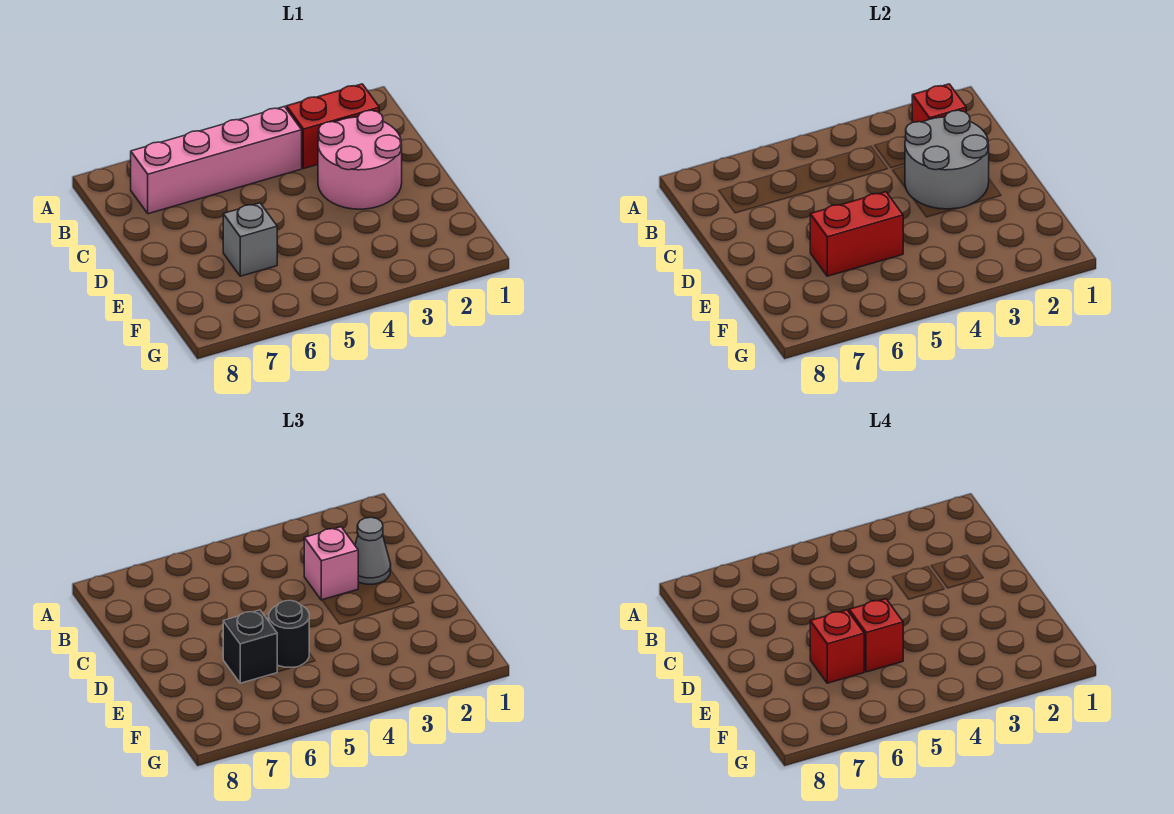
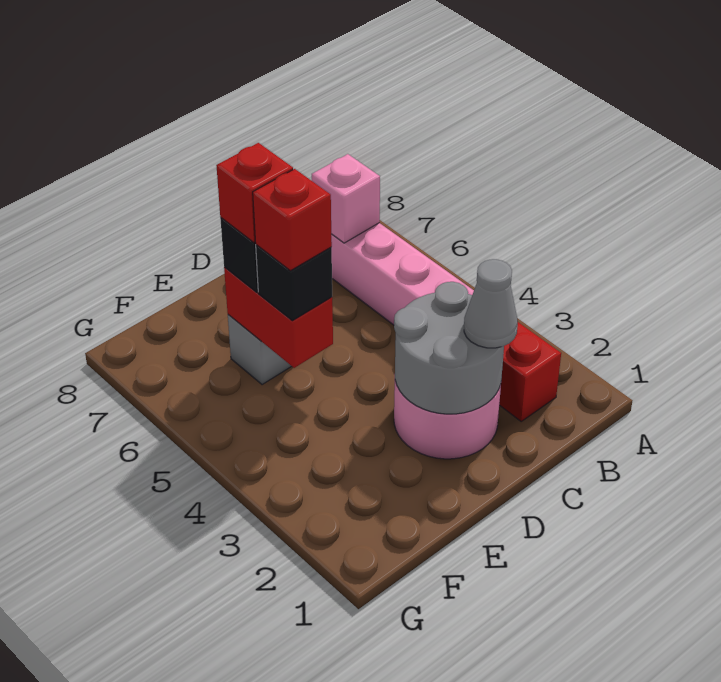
red 1x1 brick [912,84,966,122] -> none
pink 1x1 brick [304,527,358,600] -> pink 1x1 brick moved to [312,154,380,243]
black 1x1 round brick [269,601,309,668] -> black 1x1 brick [256,245,332,321]

